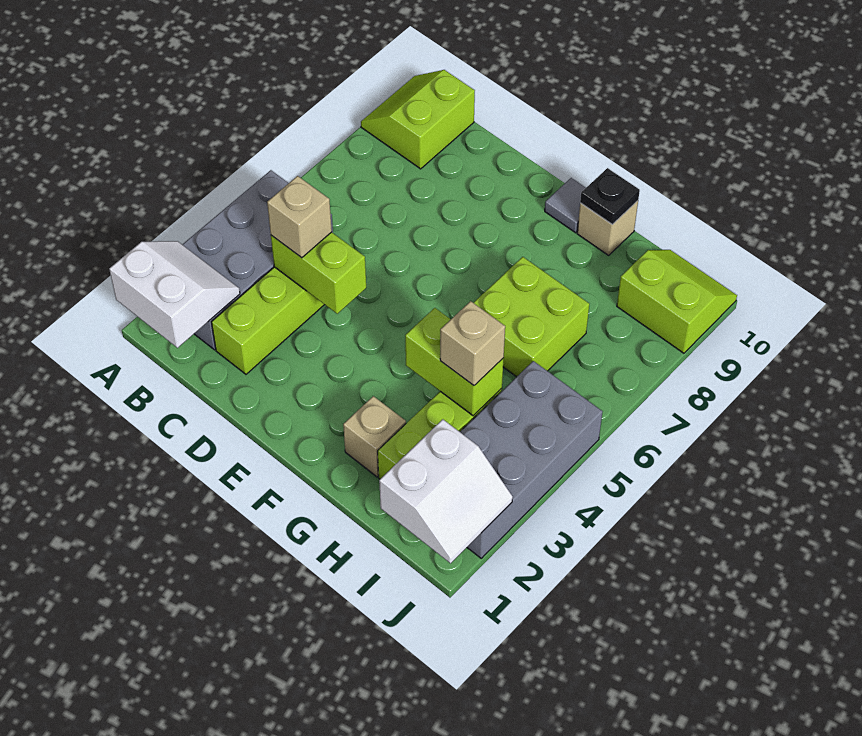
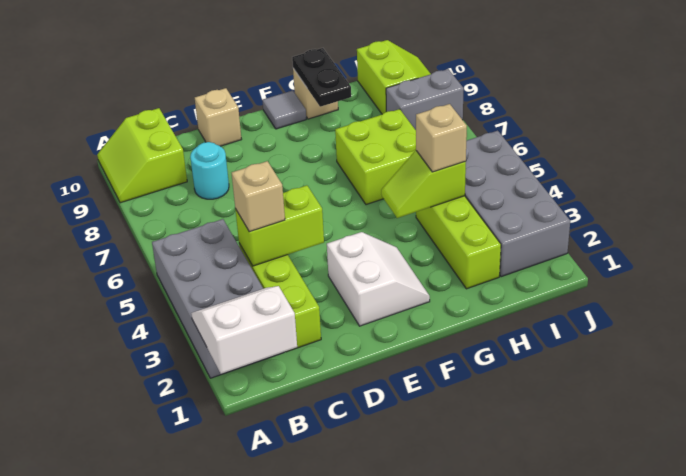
none -> cyan 1x1 round brick [190,142,229,199]
tan 1x1 brick [343,396,406,477] -> tan 1x1 brick moved to [195,88,242,146]
lime 1x2 brick [405,308,504,416] -> lime 1x2 slope [381,150,466,218]
black 1x1 plate [580,168,640,225] -> black 1x2 plate [292,48,351,107]
white 2x2 slope [379,419,513,563] -> white 2x2 slope moved to [327,232,430,326]
none -> grey 1x2 brick [386,69,464,130]
lime 2x2 slope [617,250,737,353] -> lime 2x2 slope turned to [357,40,431,114]

